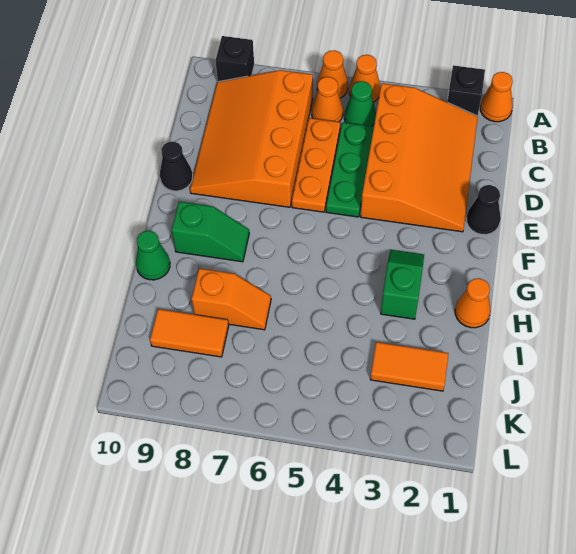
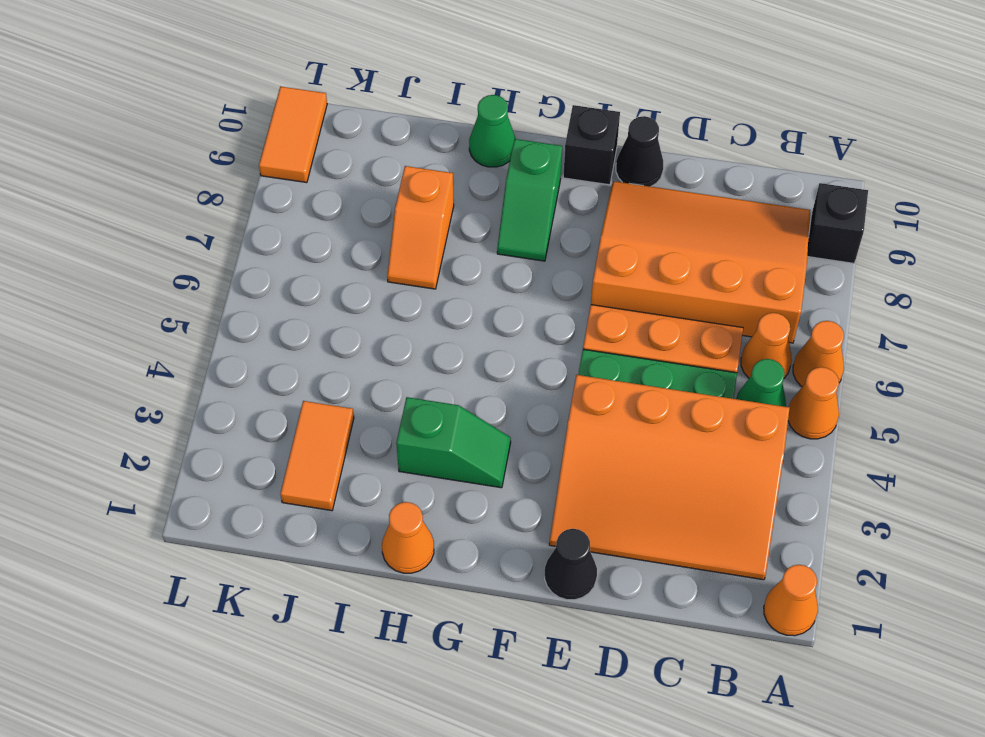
black 1x1 brick [447,65,485,116] -> black 1x1 brick moved to [563,105,620,185]
orange 1x2 tile [150,309,229,357] -> orange 1x2 tile moved to [259,87,327,183]

